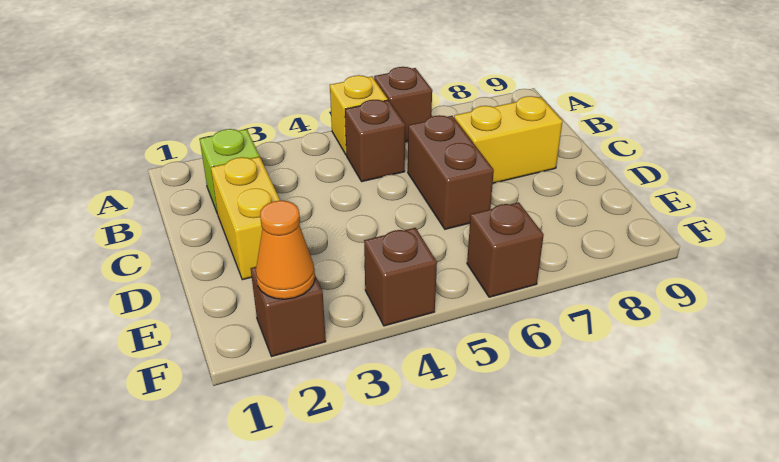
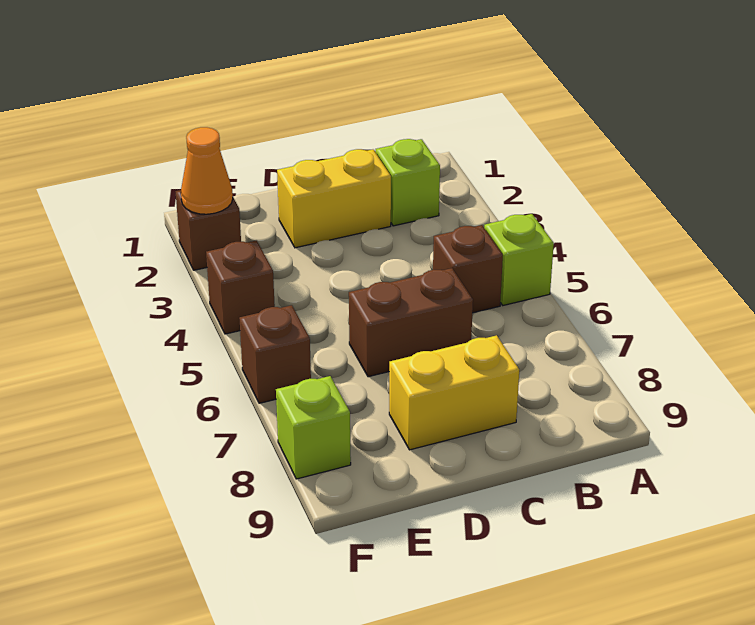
yellow 1x1 brick [330,75,388,154] -> lime 1x1 brick [484,214,554,305]
brown 1x1 brick [374,67,432,142] -> none
yellow 1x2 brick [454,96,563,183] -> yellow 1x2 brick turned to [389,335,519,450]
none -> lime 1x1 brick [276,376,351,479]

